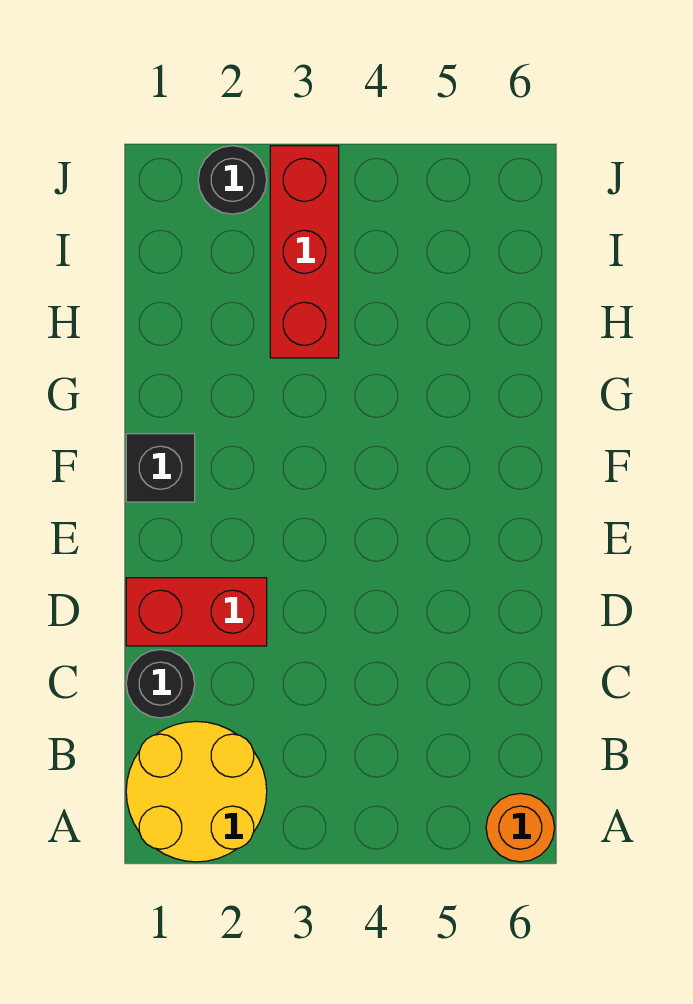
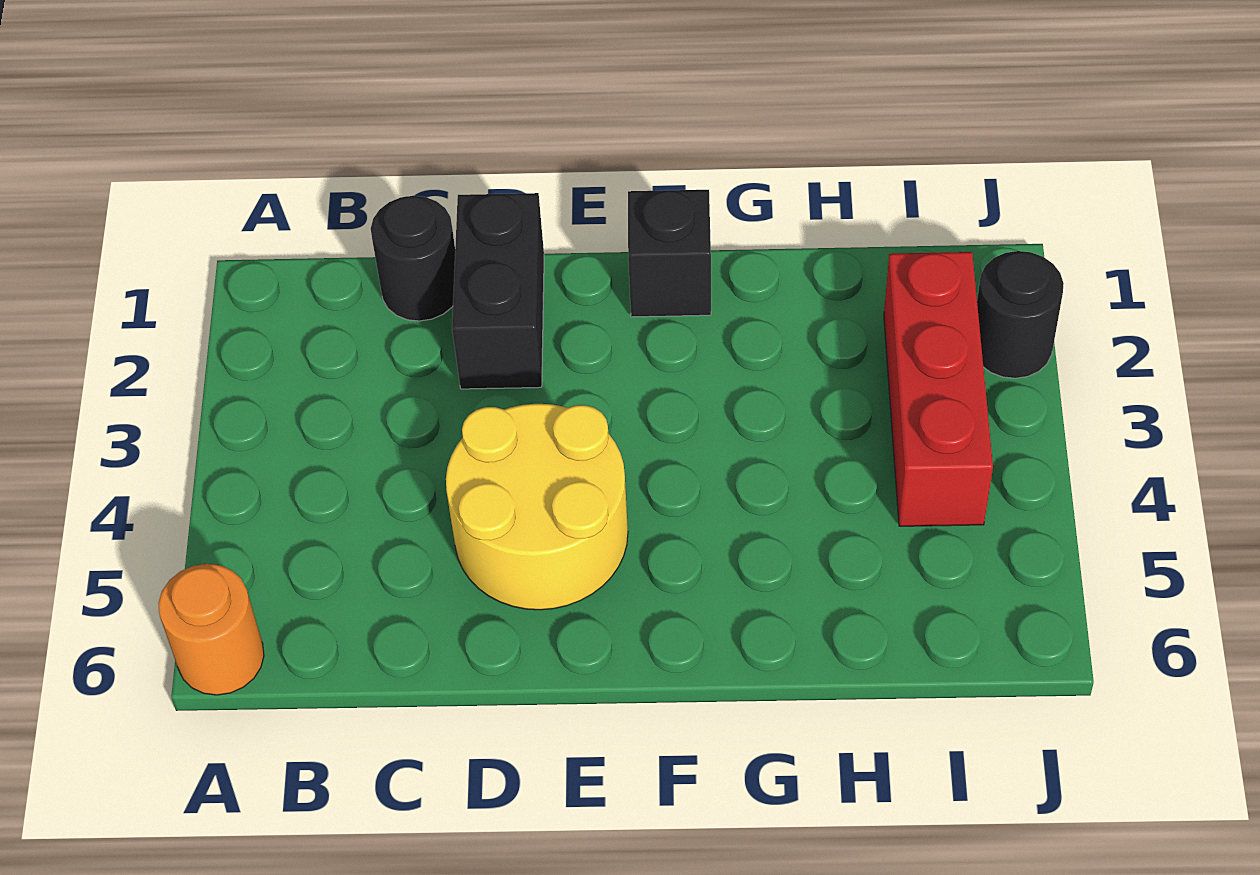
yellow 2x2 round brick [126,721,267,862] -> yellow 2x2 round brick moved to [446,404,628,610]
red 1x2 brick [126,578,267,646] -> black 1x2 brick [452,193,544,389]
red 1x3 brick [270,146,339,358] -> red 1x3 brick turned to [884,252,993,526]

